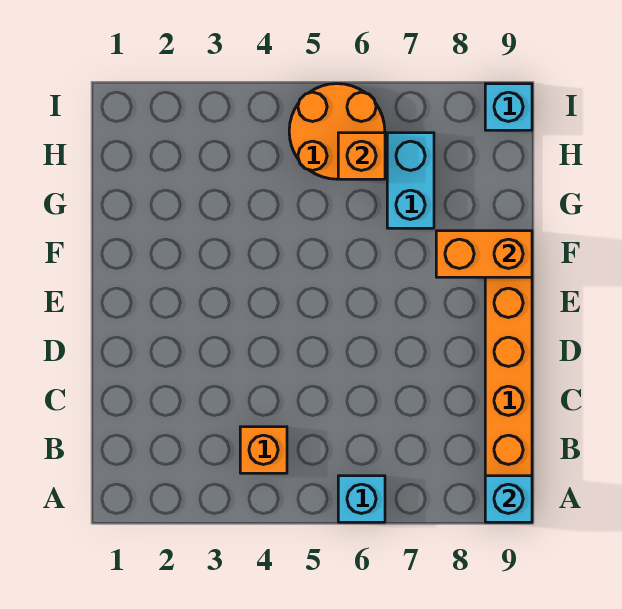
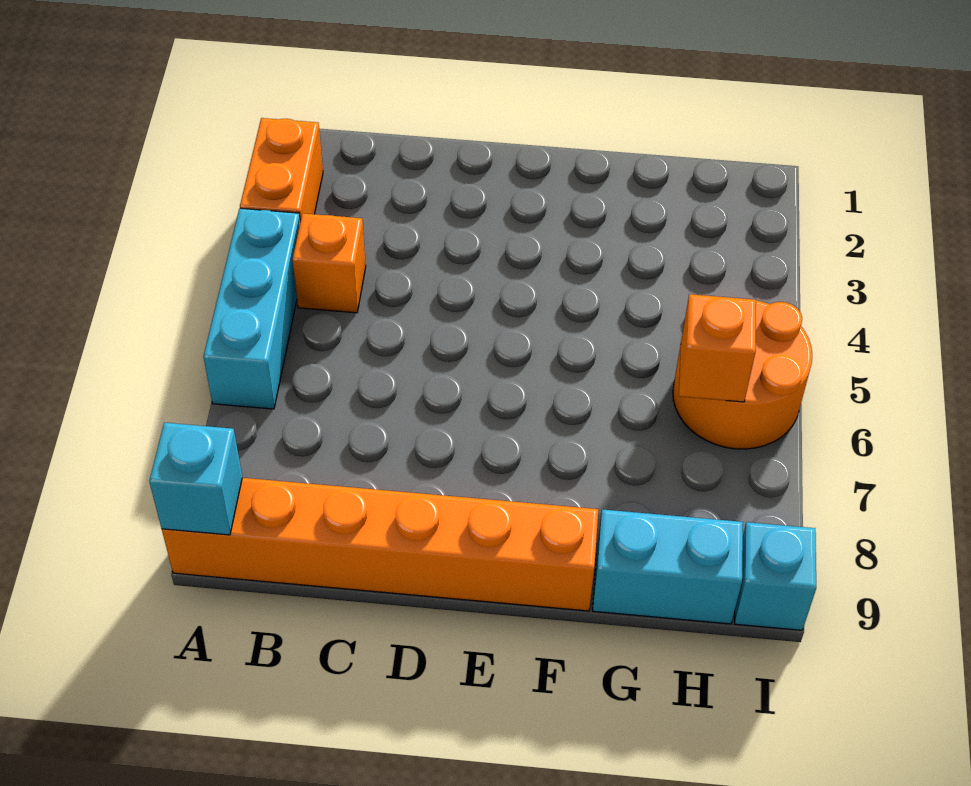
cyan 1x1 brick [338,476,385,522] -> cyan 1x3 brick [203,208,300,409]
orange 1x2 brick [436,231,532,277] -> orange 1x2 brick moved to [240,118,323,221]
cyan 1x2 brick [387,133,434,228] -> cyan 1x2 brick moved to [593,509,743,624]

